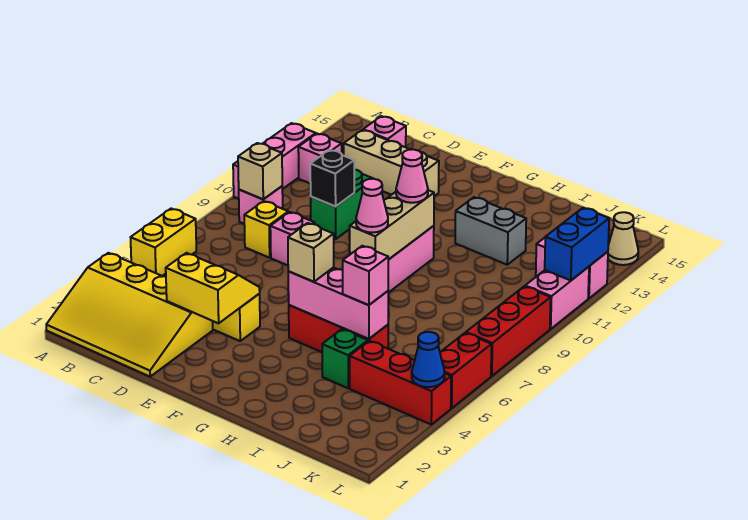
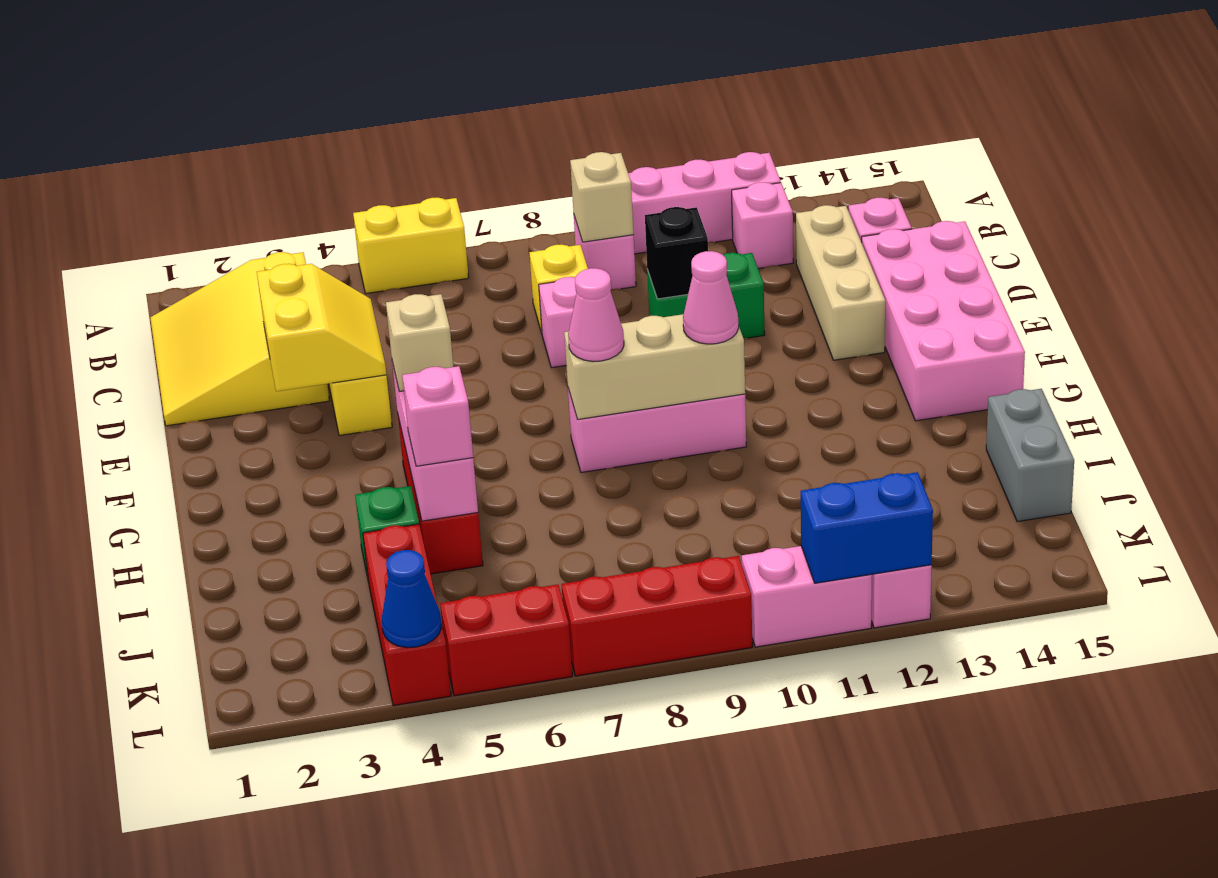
yellow 3x4 slope [46,253,213,377] -> yellow 3x3 slope [150,252,329,426]
none -> pink 2x4 brick [862,221,1025,421]
grey 1x2 brick [455,197,526,265] -> grey 1x2 brick moved to [986,389,1074,522]
tan 1x1 cone [608,212,638,265] -> none

